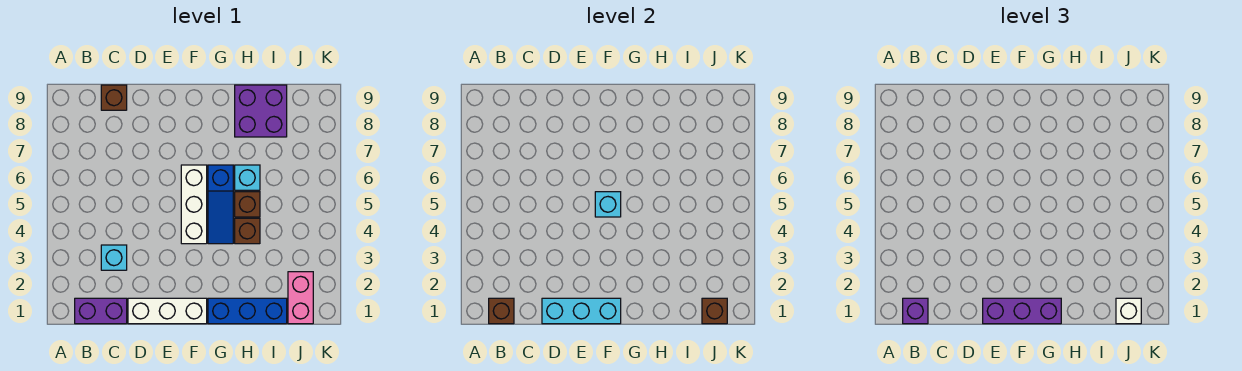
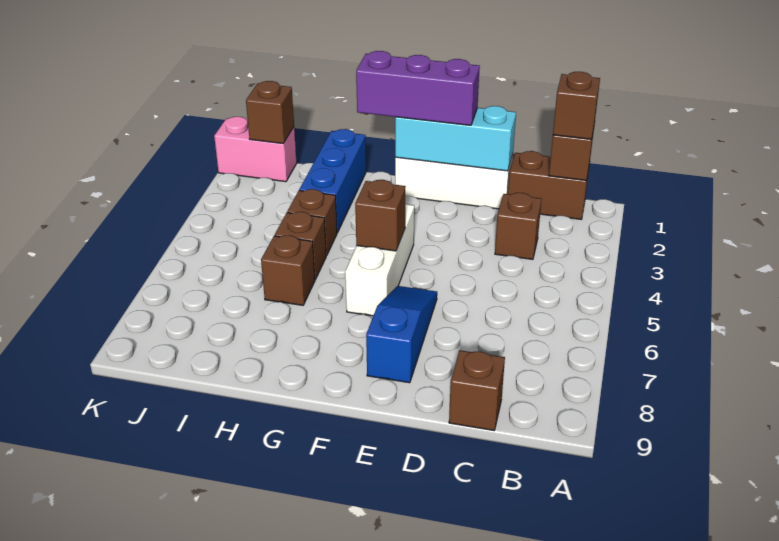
purple 1x2 brick [75,298,127,324] -> brown 1x2 brick [508,151,590,219]
purple 1x1 brick [903,298,928,324] -> brown 1x1 brick [553,72,600,139]
cyan 1x1 brick [101,245,127,270] -> brown 1x1 brick [495,193,542,259]
cyan 1x1 brick [595,192,621,217] -> brown 1x1 brick [355,180,406,251]
blue 1x3 brick [208,298,287,324] -> blue 1x3 brick turned to [299,129,366,233]
blue 1x3 slope [208,165,233,244] -> blue 1x3 slope moved to [366,286,437,383]
cyan 1x1 brick [235,165,260,190] -> brown 1x1 brick [261,235,315,305]
purple 2x2 brick [235,85,287,137] -> none
pink 1x2 brick [288,272,313,324] -> pink 1x2 brick turned to [214,117,297,182]
white 1x1 brick [1116,298,1141,324] -> none

